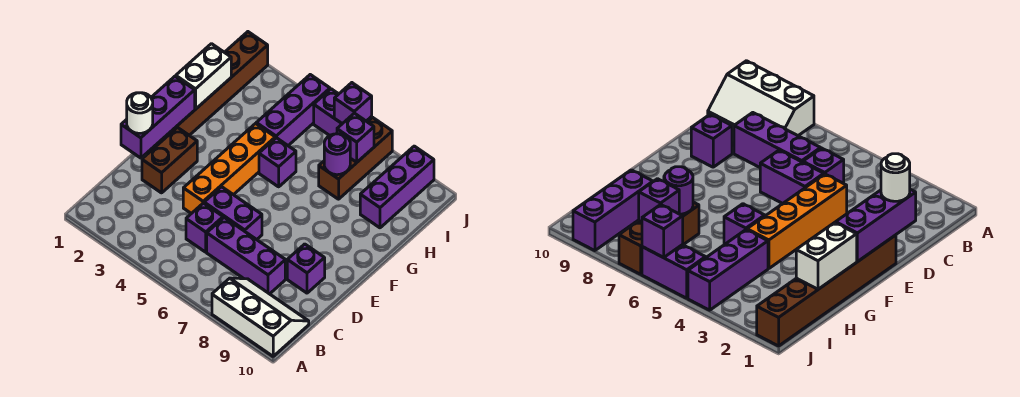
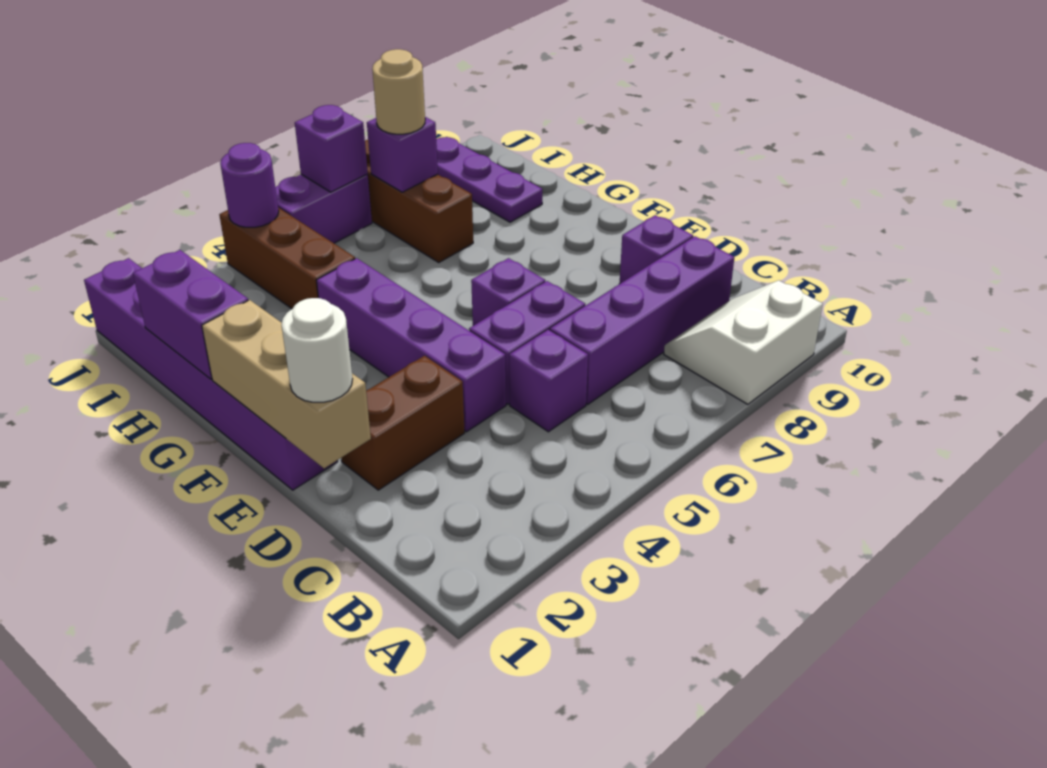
white 2x3 slope [212,278,309,356] -> white 2x2 slope [664,280,823,404]
purple 1x3 brick [207,218,285,294] -> purple 1x4 brick [550,236,734,404]
purple 1x3 brick [121,76,195,158] -> tan 1x3 brick [202,300,371,468]
brown 1x2 brick [142,128,197,193] -> brown 1x2 brick turned to [341,356,465,490]
orange 1x4 brick [183,124,275,214] -> purple 1x4 brick [316,258,506,432]
brown 1x6 brick [146,32,268,154] -> purple 1x6 brick [84,258,338,490]
white 1x2 brick [176,44,231,109] -> purple 1x2 brick [133,250,248,379]
purple 1x1 brick [259,138,296,187] -> purple 1x1 brick moved to [471,258,545,326]
purple 1x3 brick [256,75,330,145] -> brown 1x3 brick [219,208,355,309]
purple 1x1 round brick [324,134,350,175] -> purple 1x1 round brick moved to [220,143,279,227]
purple 1x3 brick [360,146,434,228] -> purple 1x3 plate [436,137,542,222]
none -> tan 1x1 round brick [372,49,425,134]

